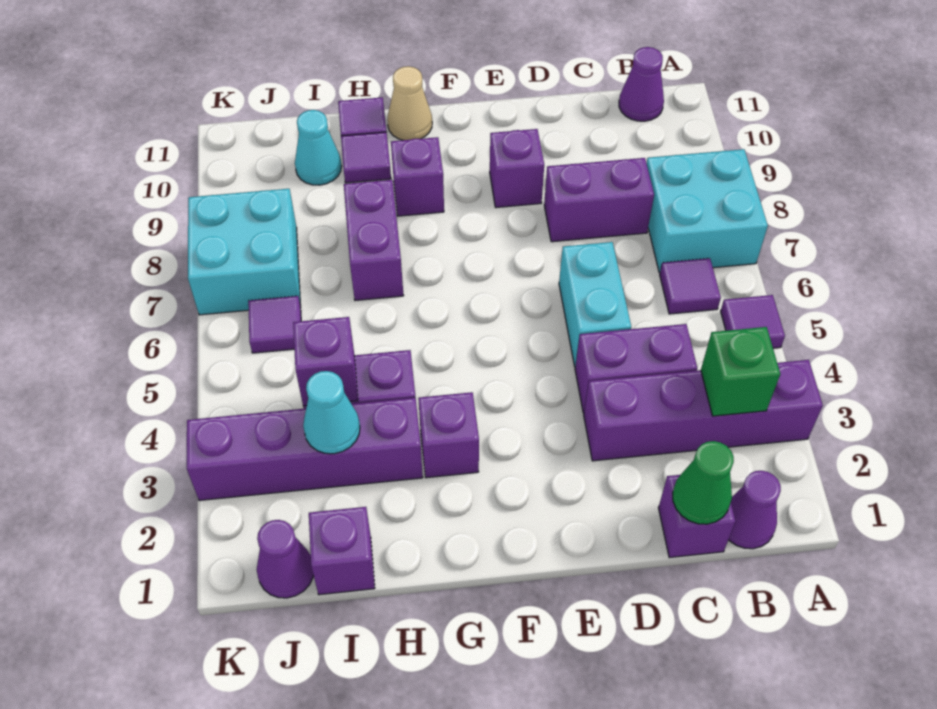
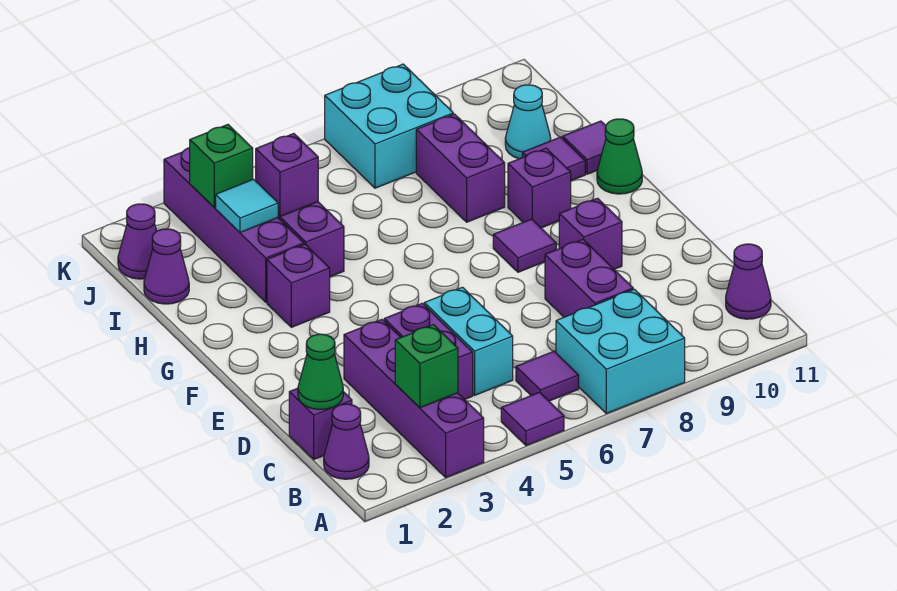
cyan 1x2 brick [559,242,631,366] -> cyan 1x2 brick turned to [424,287,513,395]
tan 1x1 cone [387,66,432,140] -> green 1x1 cone [597,119,642,194]
purple 1x2 brick [344,180,404,301] -> purple 1x2 brick turned to [416,114,505,222]
purple 1x1 brick [309,507,375,595] -> purple 1x1 cone [144,229,189,304]
cyan 1x1 cone [303,371,360,454] -> cyan 1x1 tile [216,179,278,233]
none -> green 1x1 brick [190,125,253,207]
purple 1x1 tile [248,296,301,353] -> purple 1x1 tile moved to [493,219,556,272]

